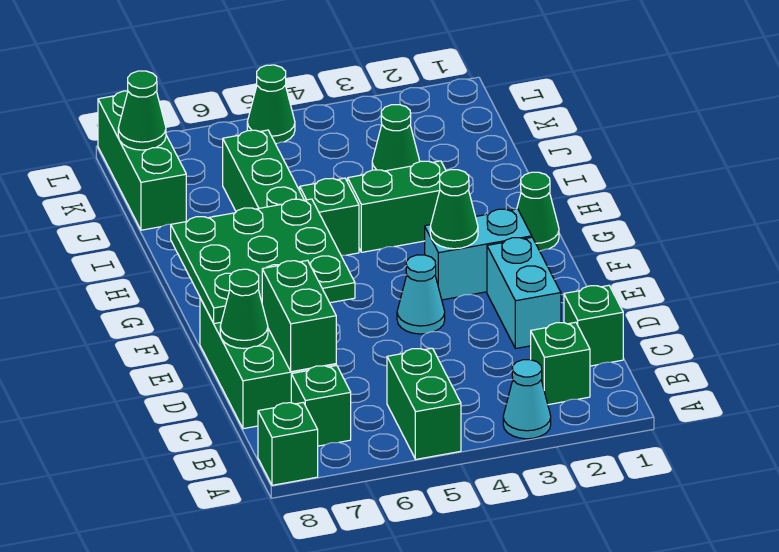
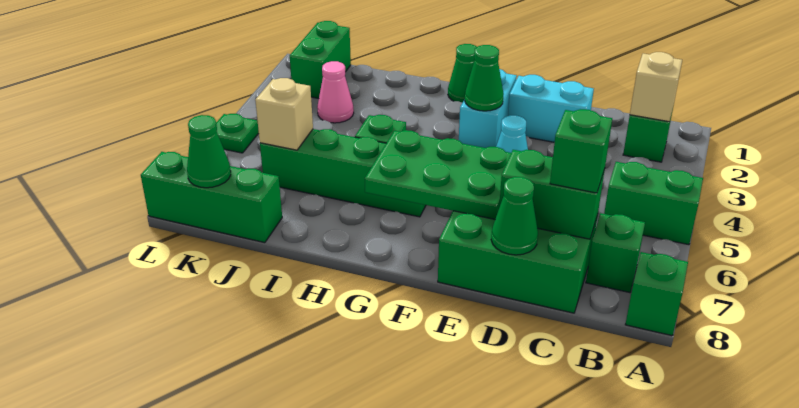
cyan 1x1 cone [503,360,551,439] -> none
none -> tan 1x1 brick [630,52,682,122]
green 1x1 brick [564,285,623,366] -> green 1x1 brick moved to [550,109,612,193]
green 3x3 plate [171,199,355,324] -> green 2x3 plate [365,130,511,219]
green 1x2 brick [348,161,446,252] -> green 1x2 brick moved to [290,21,351,98]
green 1x1 cone [372,105,420,171] -> pink 1x1 cone [317,61,354,123]
none -> tan 1x1 brick [255,78,313,150]
green 1x1 cone [247,65,295,144] -> green 1x1 plate [216,114,259,153]

